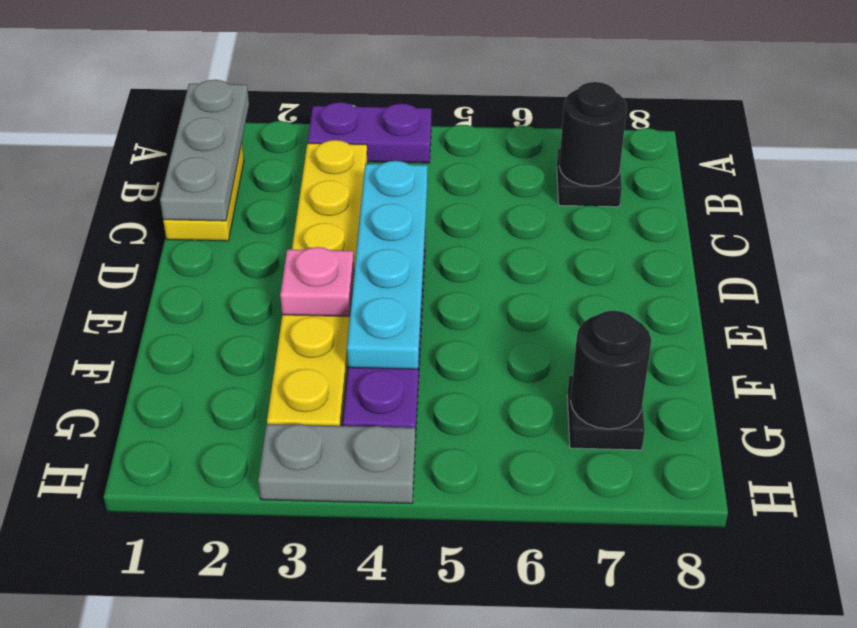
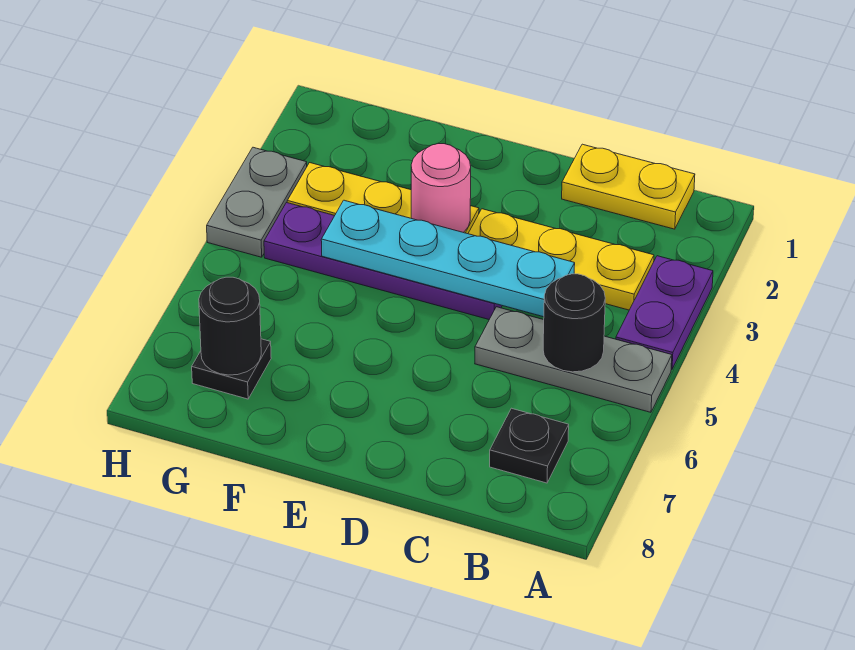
grey 1x3 plate [160,80,249,221] -> grey 1x3 plate moved to [475,307,672,412]
black 1x1 round brick [559,82,627,186] -> black 1x1 round brick moved to [543,274,605,372]
pink 1x1 plate [280,247,354,316] -> pink 1x1 round brick [411,144,471,233]

